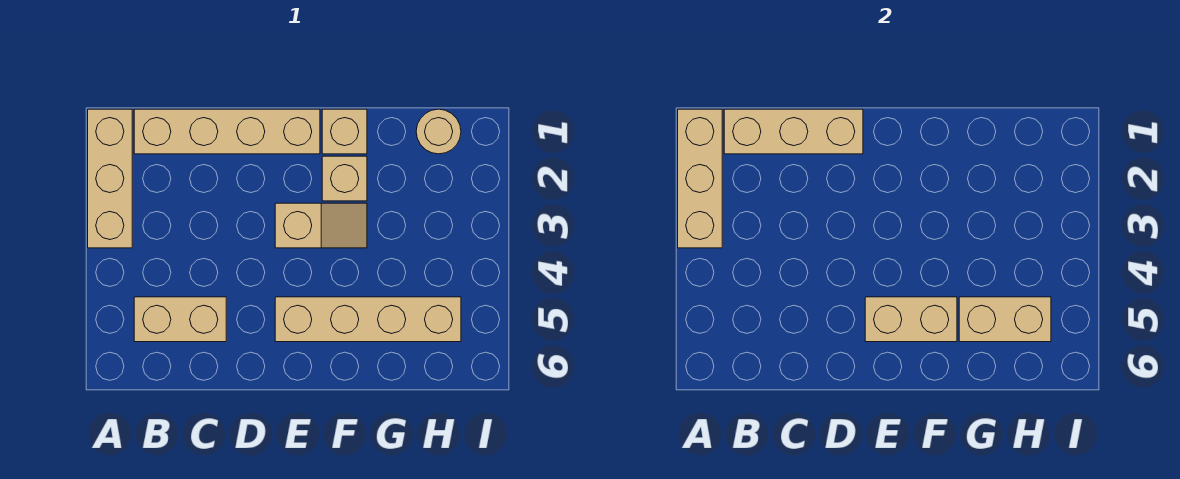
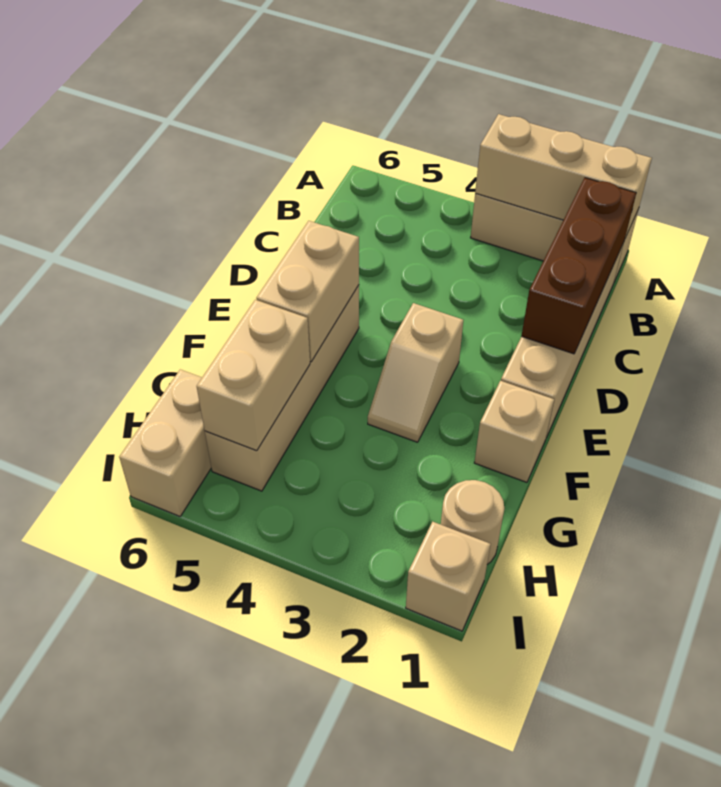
tan 1x3 brick [724,109,863,154] -> brown 1x3 brick [522,178,636,354]
tan 1x2 brick [134,297,226,342] -> tan 1x2 brick moved to [119,369,211,516]
tan 1x1 brick [322,156,367,201] -> tan 1x1 brick moved to [406,522,491,631]

